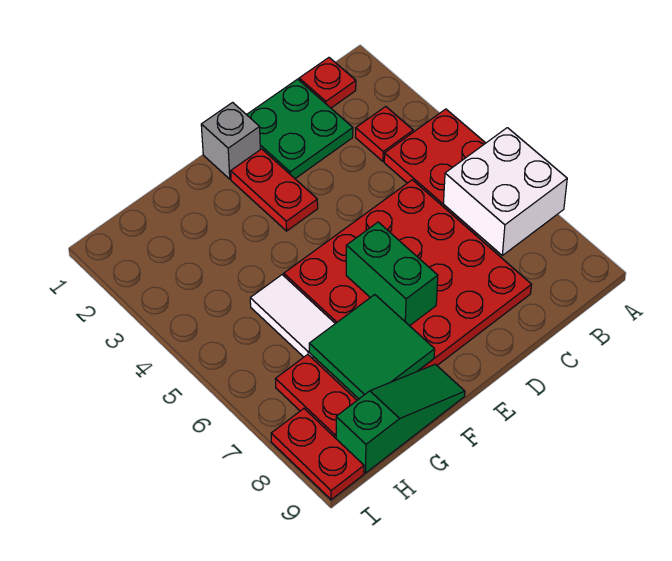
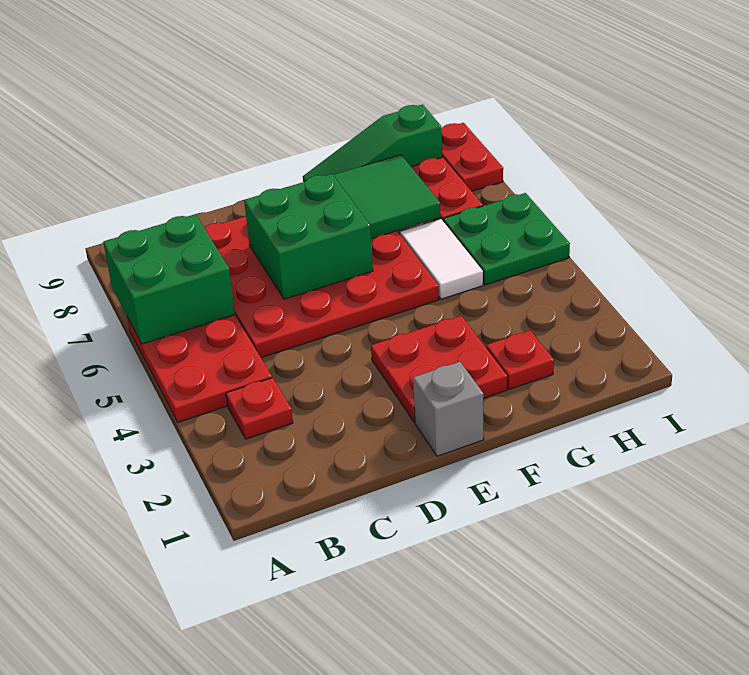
white 2x2 brick [443,128,567,255] -> green 2x2 brick [103,214,235,344]
red 1x1 plate [299,58,356,108] -> red 1x1 plate moved to [487,330,554,389]
green 2x2 plate [247,79,353,178] -> green 2x2 plate moved to [443,193,570,285]
red 1x2 plate [231,149,318,231] -> red 2x2 plate [371,316,507,422]
green 1x2 brick [346,222,438,326] -> green 2x2 brick [244,174,373,299]

